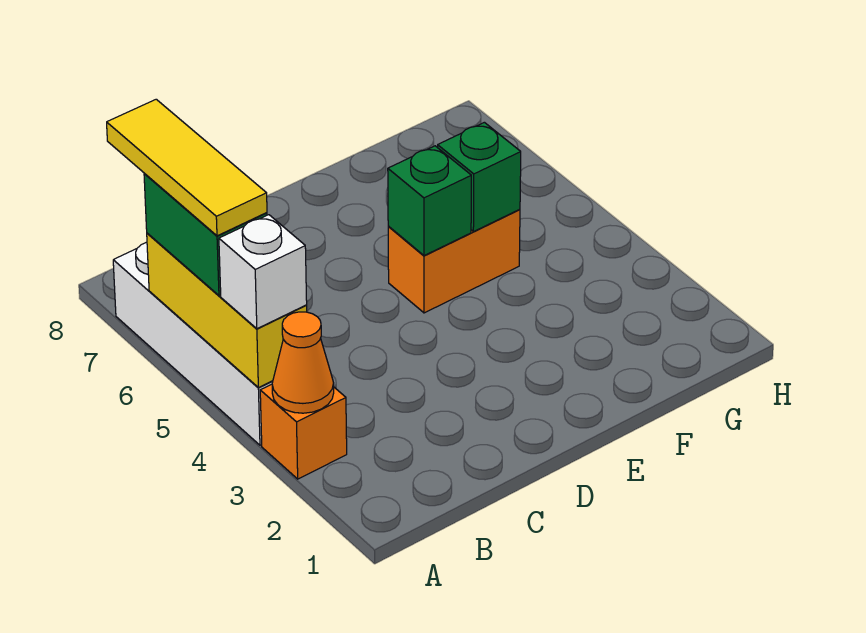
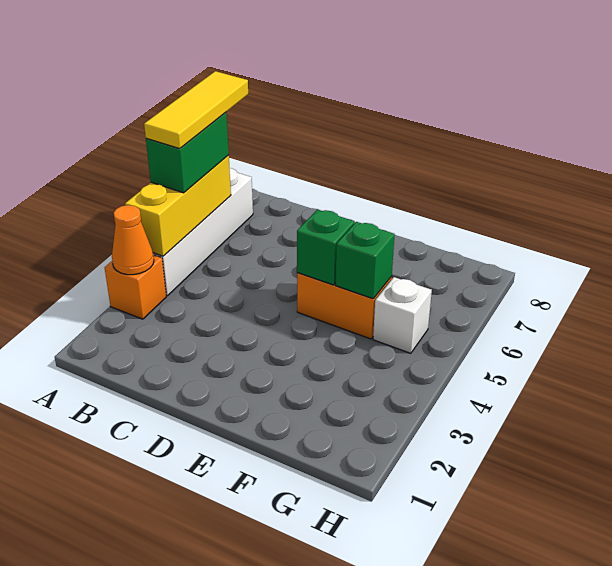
white 1x1 brick [219,215,307,329] -> white 1x1 brick moved to [373,277,432,353]

